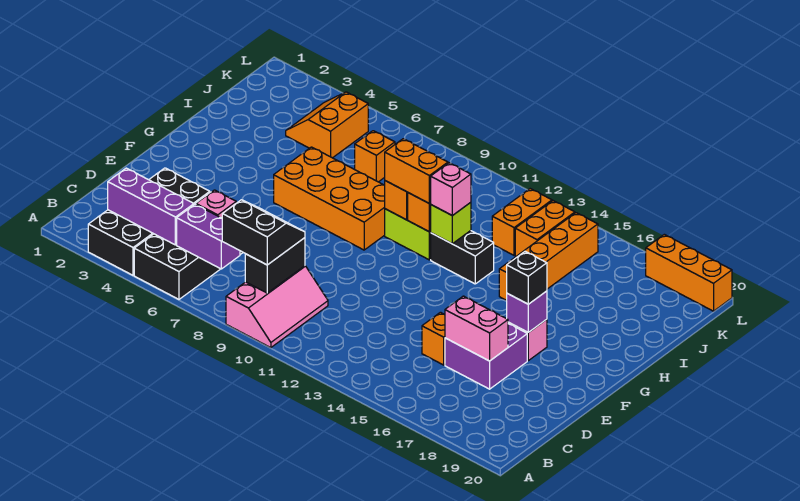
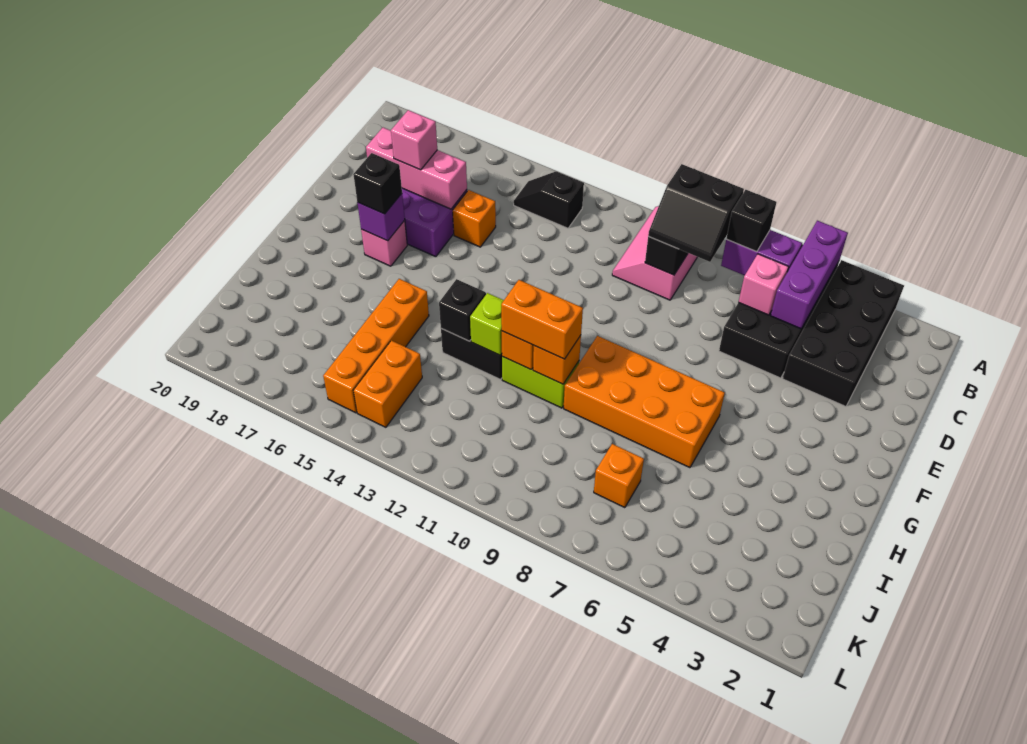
purple 1x3 brick [108,168,194,245] -> purple 1x3 brick turned to [771,221,848,329]
none -> black 1x1 brick [726,190,776,252]
none -> black 1x2 slope [514,171,584,228]
pink 1x2 brick [445,296,508,361] -> pink 1x3 brick [366,128,467,209]
pink 1x1 brick [431,163,471,216] -> pink 1x1 brick moved to [391,110,437,170]
none -> black 1x1 brick [439,279,486,341]
orange 2x2 slope [286,92,368,158] -> none
orange 1x2 brick [492,189,552,255] -> none
orange 1x3 brick [646,234,732,311] -> none

